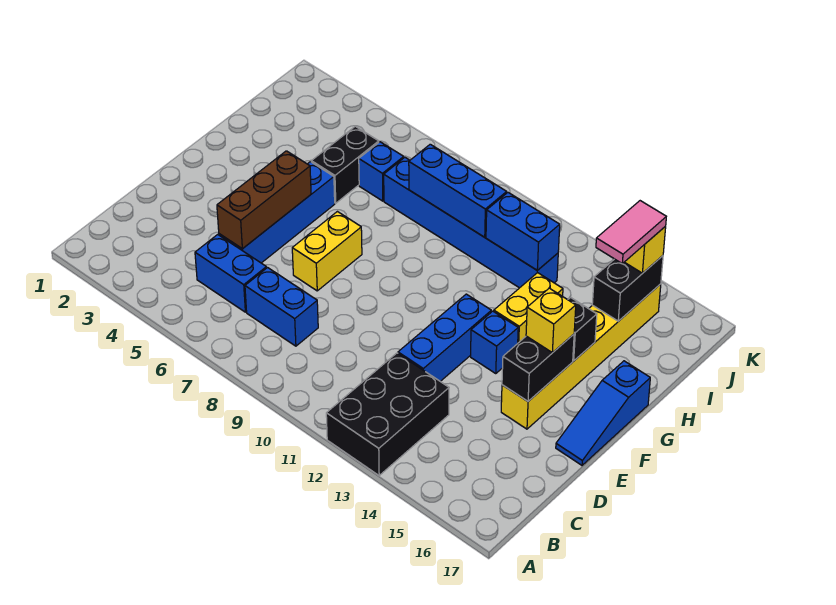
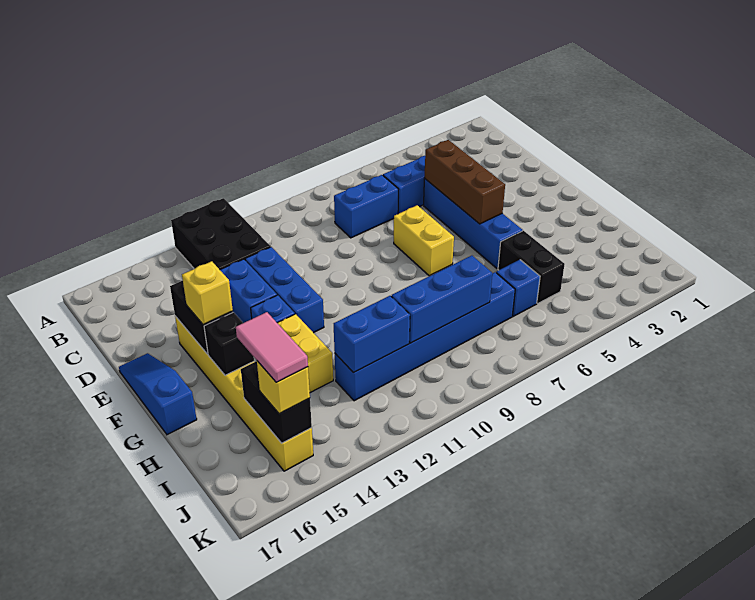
none -> blue 1x2 brick [220,259,277,323]

